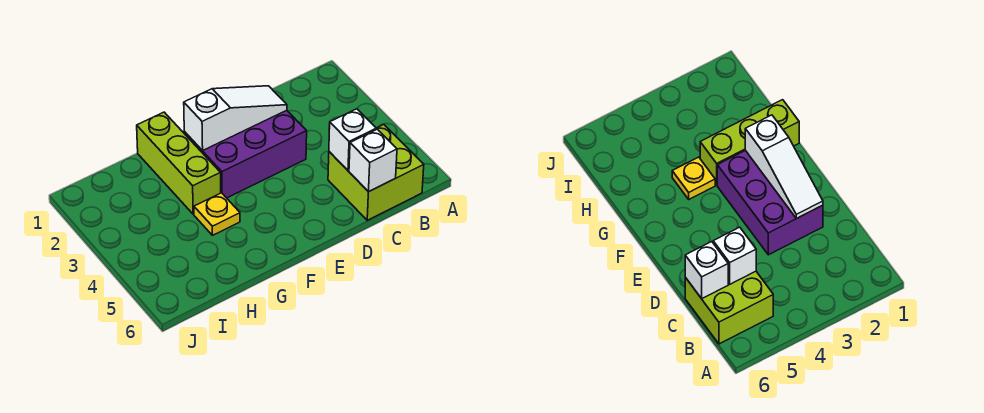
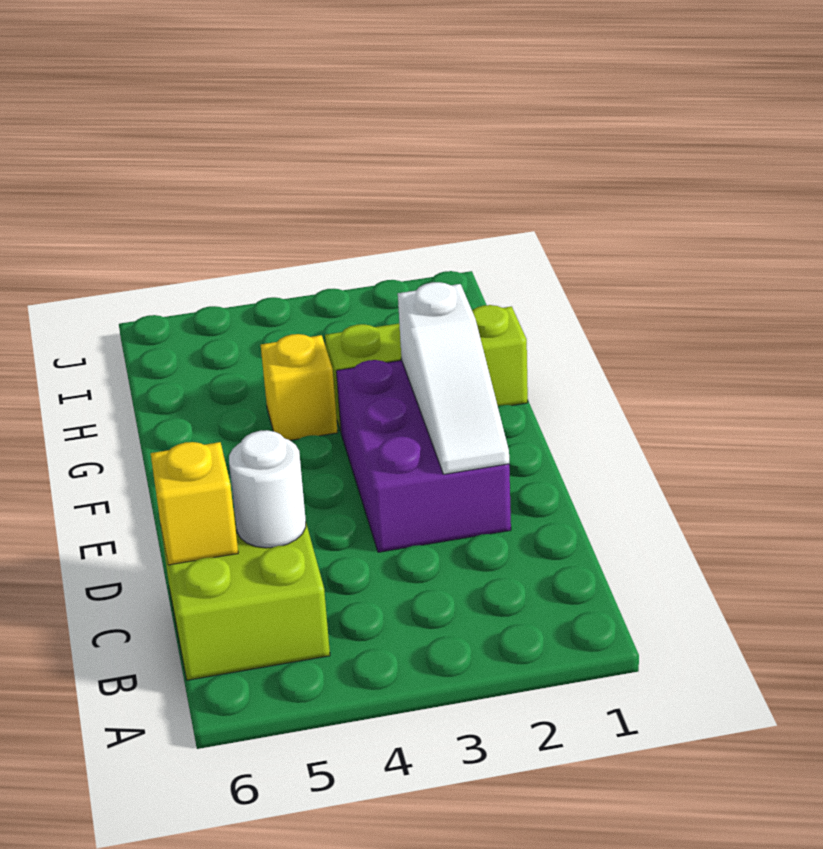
white 1x1 brick [329,109,376,171] -> white 1x1 round brick [229,430,306,548]
white 1x1 brick [349,129,397,192] -> yellow 1x1 brick [151,442,238,565]
yellow 1x1 plate [194,193,240,235] -> yellow 1x1 brick [261,334,338,440]

